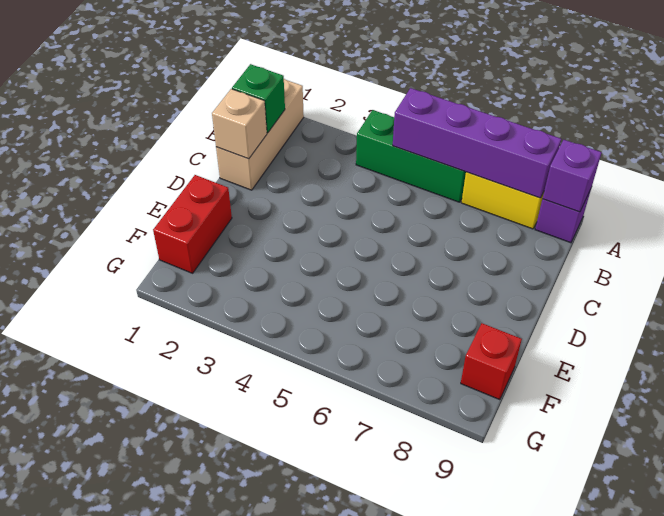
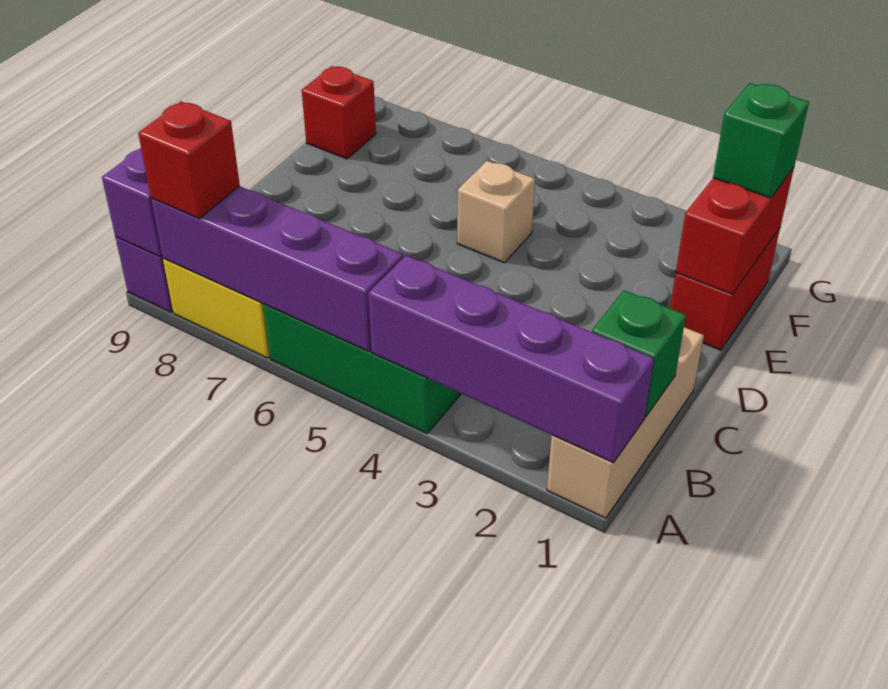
none -> purple 1x4 brick [368,255,654,463]
none -> red 1x1 brick [138,101,240,219]
tan 1x1 brick [212,89,267,159] -> tan 1x1 brick moved to [457,161,535,263]
none -> red 1x2 brick [676,168,794,294]
none -> green 1x1 brick [713,83,809,198]

